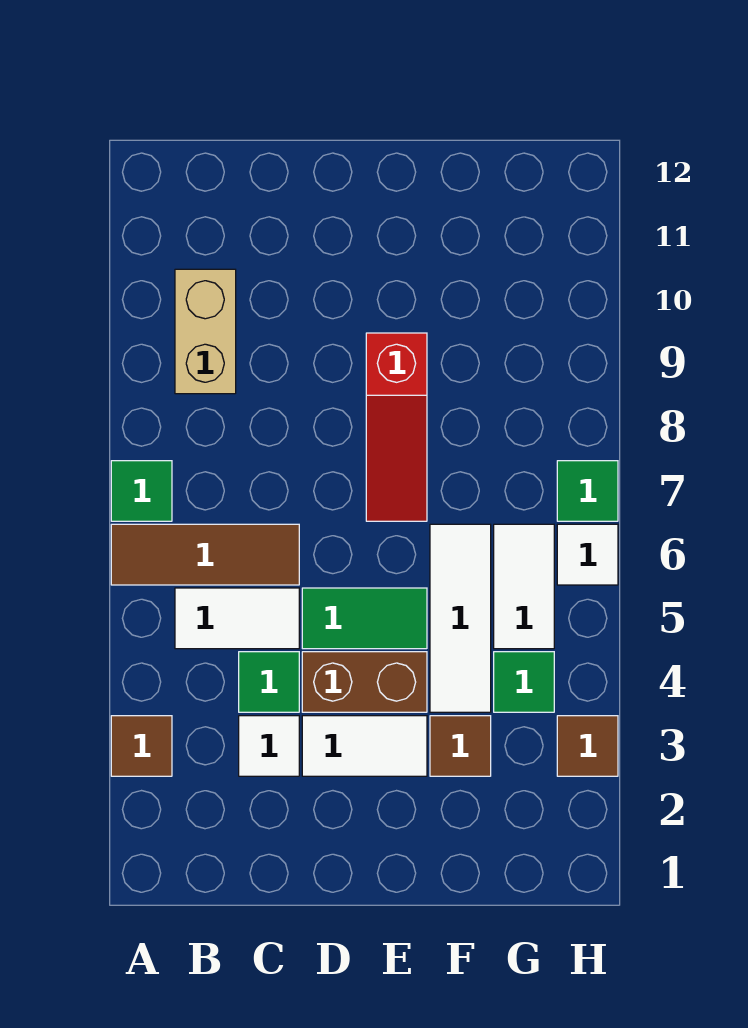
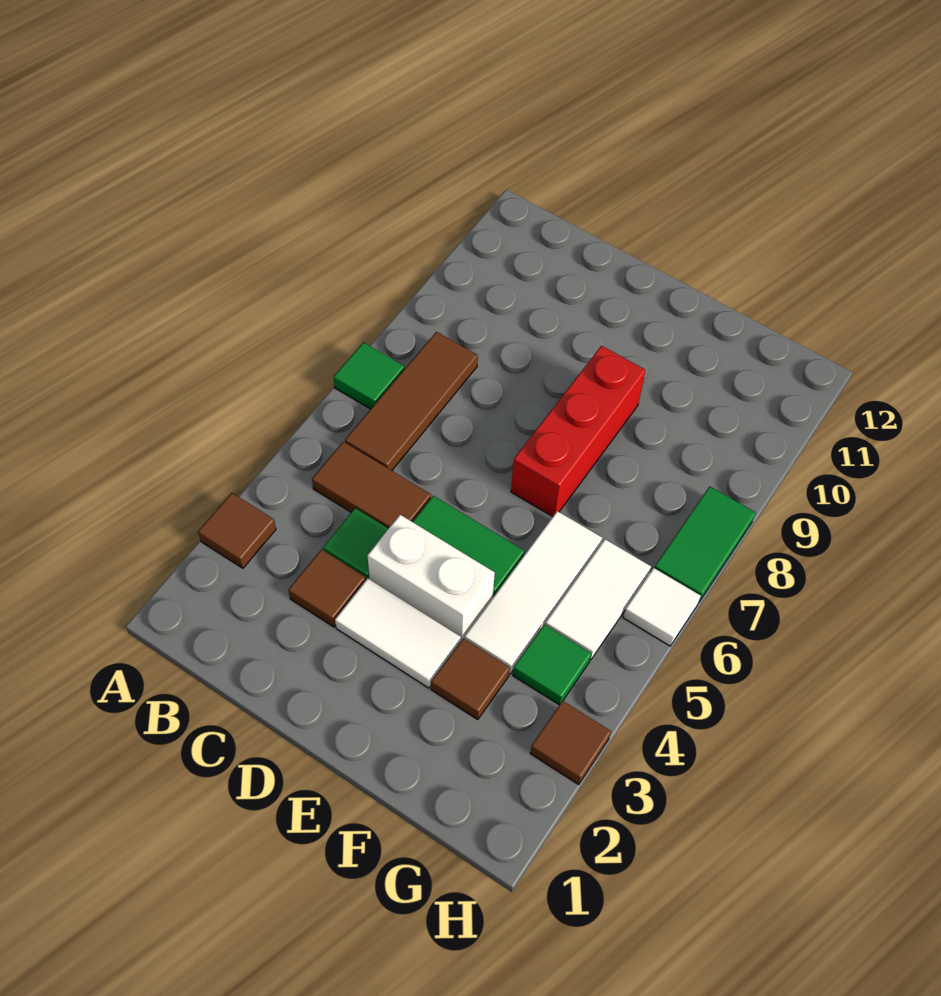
brown 1x3 tile [111,524,299,585] -> brown 1x3 tile turned to [345,332,478,470]
white 1x2 tile [175,588,299,649] -> brown 1x2 tile [312,442,431,529]
tan 1x2 brick [175,269,236,394] -> none
white 1x1 tile [239,716,299,776] -> brown 1x1 tile [289,549,366,627]
brown 1x2 brick [302,652,427,712] -> white 1x2 brick [367,515,495,640]
red 1x3 slope [366,333,427,521] -> red 1x3 brick [511,346,646,517]
green 1x1 tile [557,461,618,521] -> green 1x2 tile [654,487,756,603]

